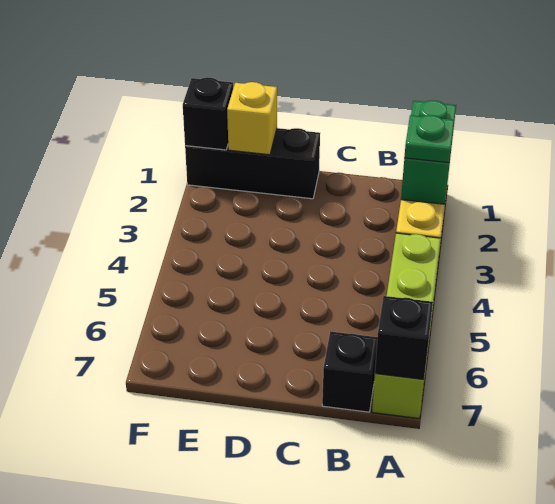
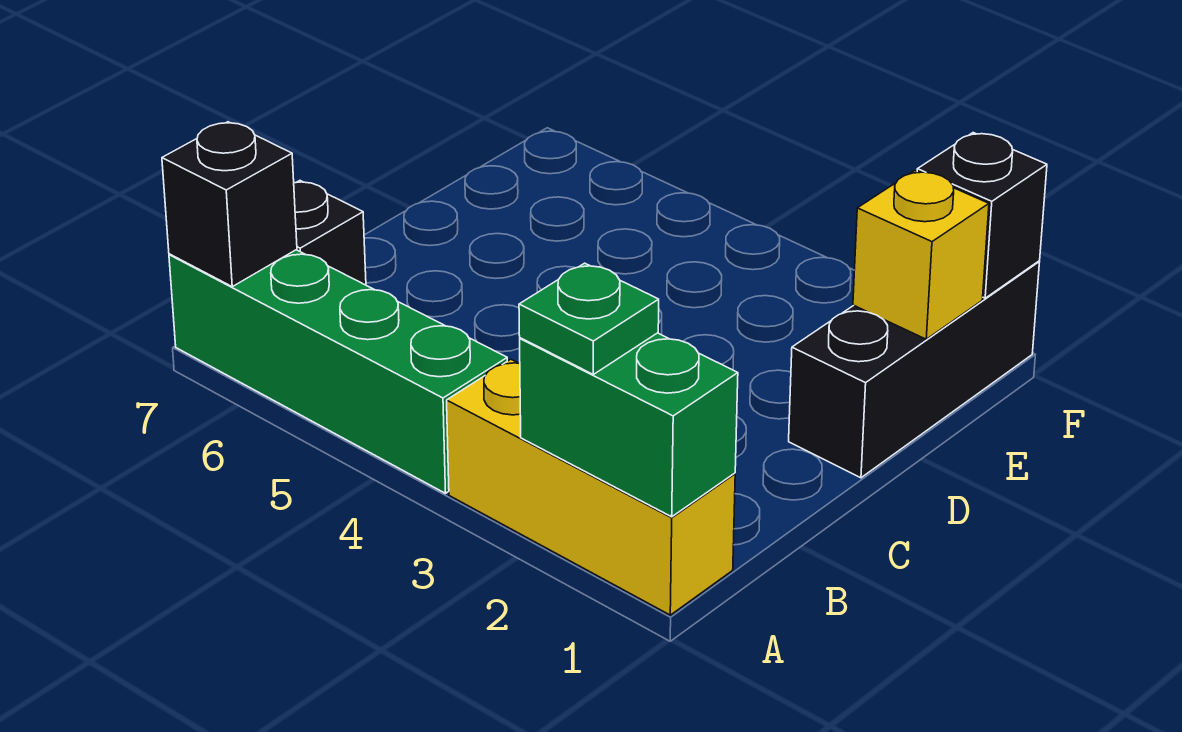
lime 1x4 brick [372,233,441,418] -> green 1x4 brick [169,250,507,493]

